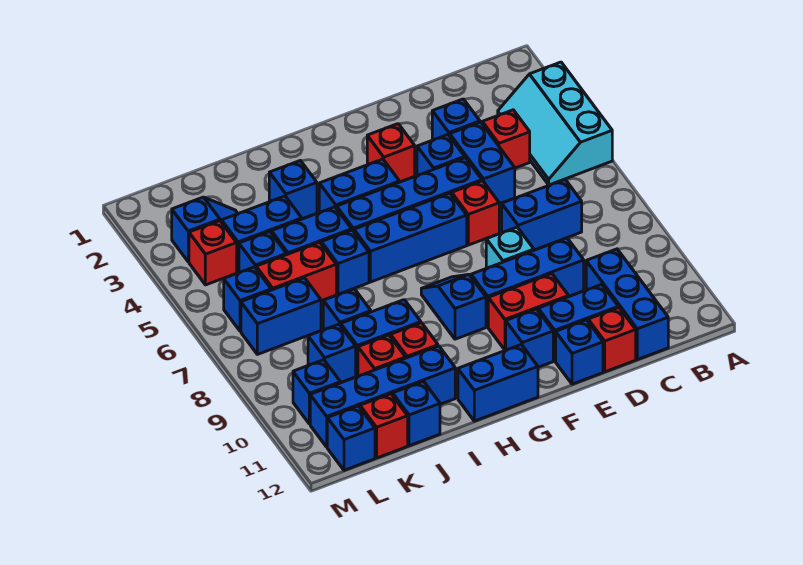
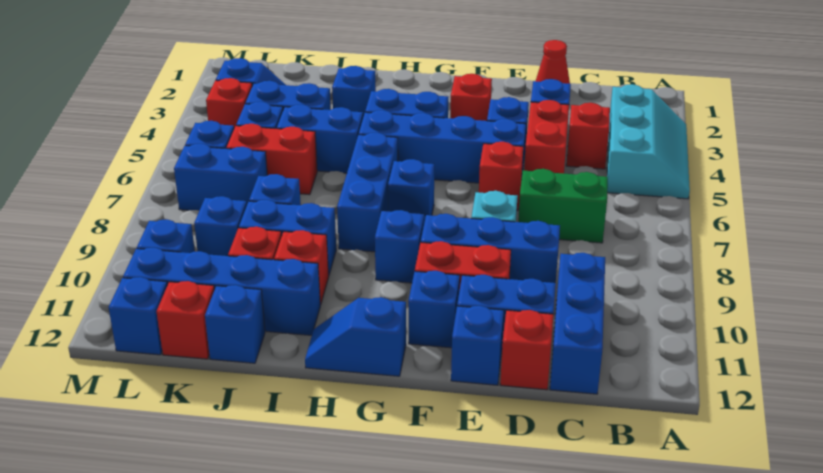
cyan 2x3 slope [498,62,612,185] -> cyan 2x3 slope turned to [607,84,690,199]
blue 1x2 brick [502,179,582,250] -> green 1x2 brick [518,169,608,243]
none -> red 1x1 cone [535,40,570,84]
blue 1x2 brick [450,122,515,204] -> red 1x2 brick [524,100,569,174]
blue 1x3 brick [354,193,467,282] -> blue 1x3 brick turned to [337,133,398,252]
blue 1x2 brick [458,345,538,421] -> blue 1x2 slope [305,297,406,376]
blue 1x1 brick [321,230,369,294] -> blue 1x1 brick moved to [388,159,434,216]

